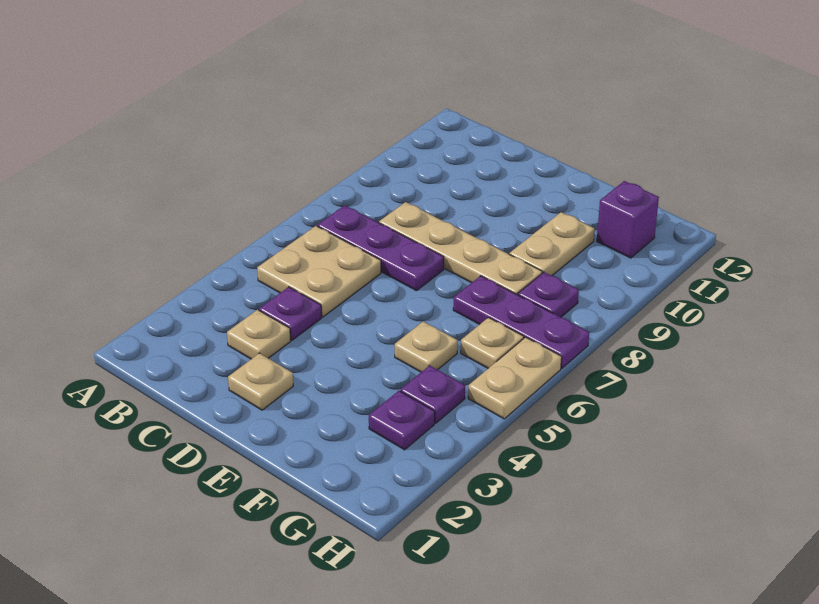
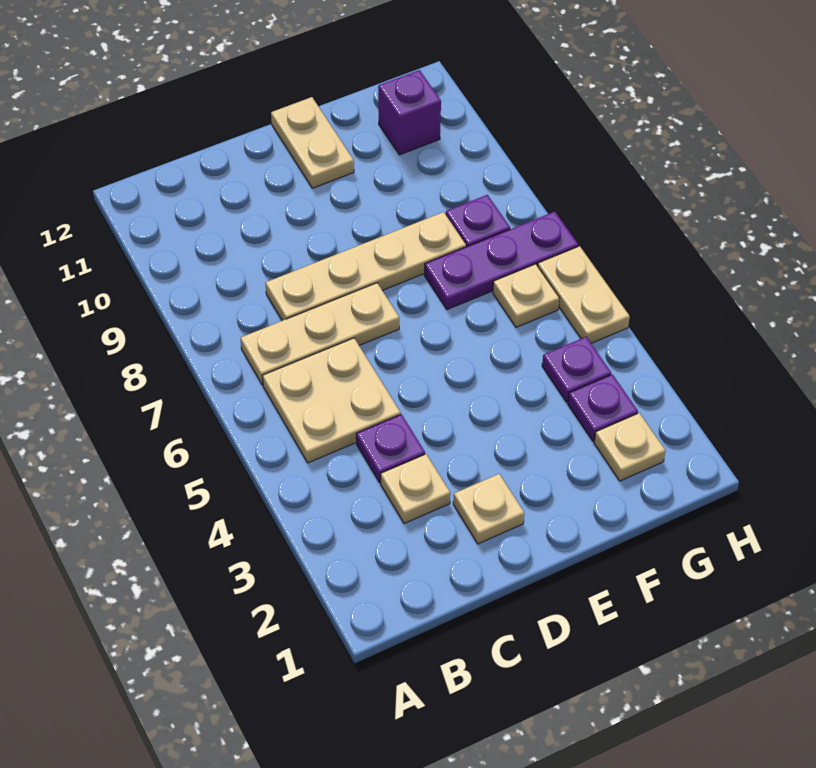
purple 1x3 plate [317,205,444,291] -> tan 1x3 plate [240,283,399,385]
tan 1x1 plate [395,321,458,372] -> tan 1x1 plate moved to [594,413,665,481]
tan 1x2 plate [509,212,595,276] -> tan 1x2 plate moved to [271,97,354,188]

